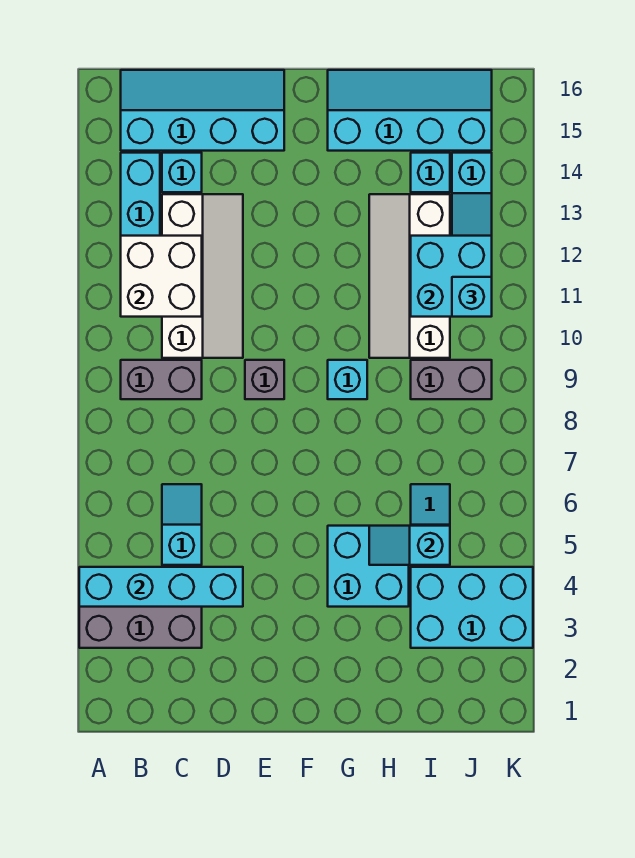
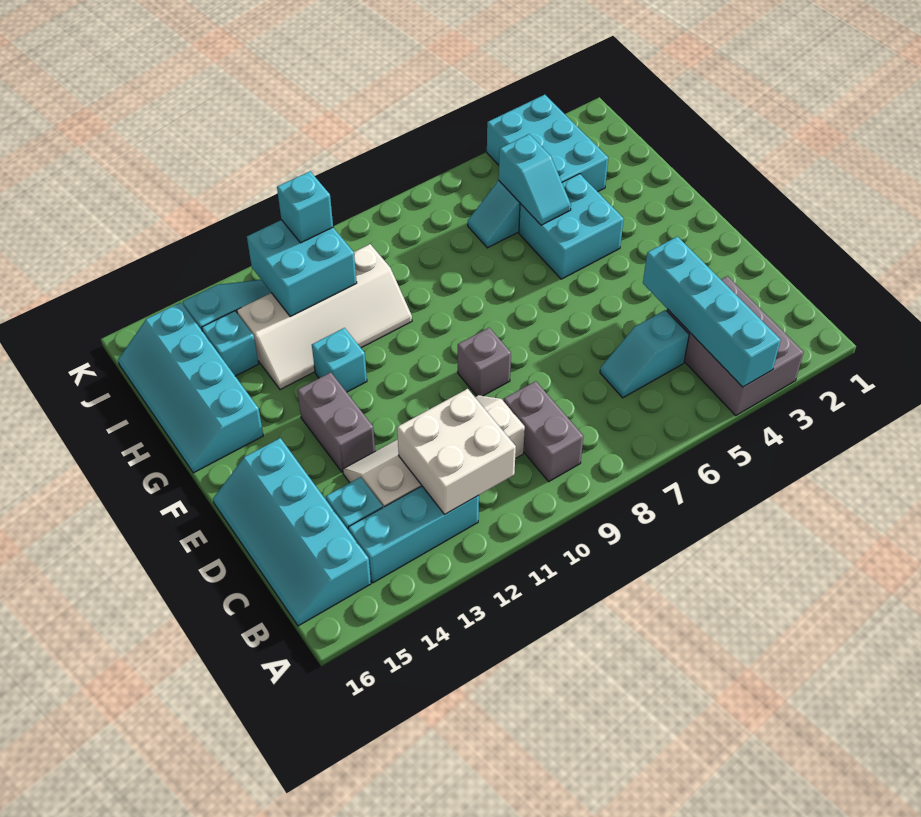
cyan 1x1 brick [328,360,367,399] -> cyan 1x1 brick moved to [312,328,367,392]
grey 1x2 brick [411,360,492,399] -> grey 1x2 brick moved to [297,372,375,473]

